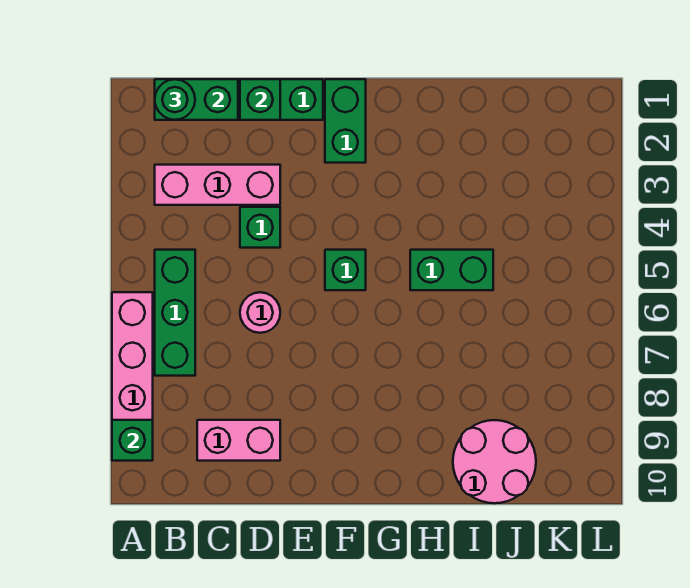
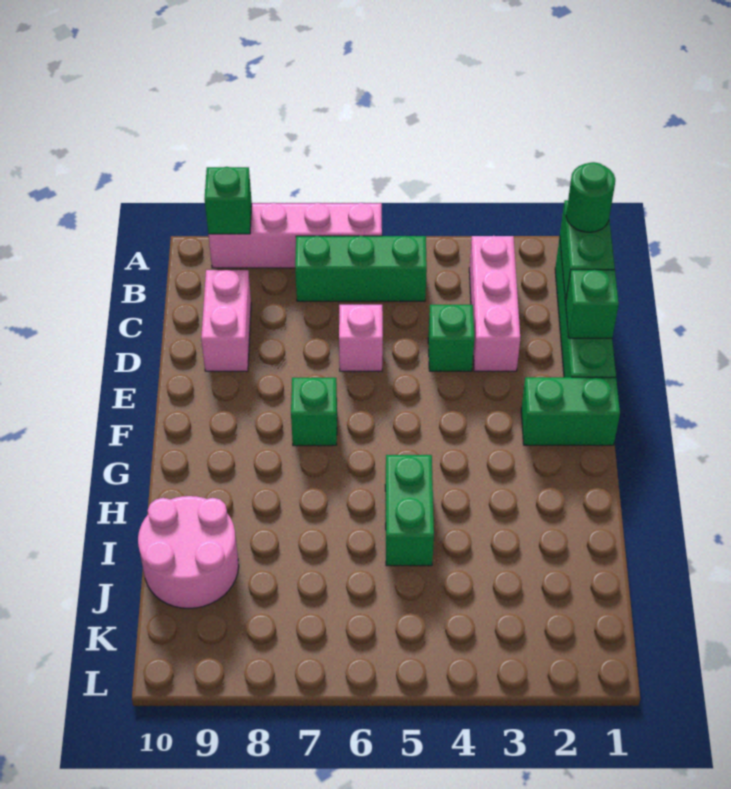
pink 1x1 round brick [240,292,280,333] -> pink 1x1 brick [339,305,383,371]
green 1x1 brick [325,250,366,290] -> green 1x1 brick moved to [291,378,337,446]

